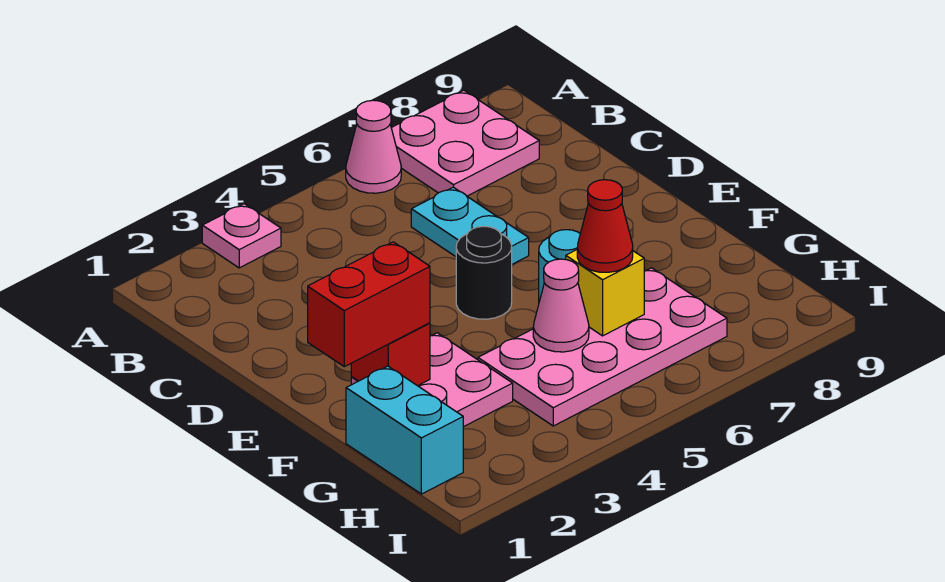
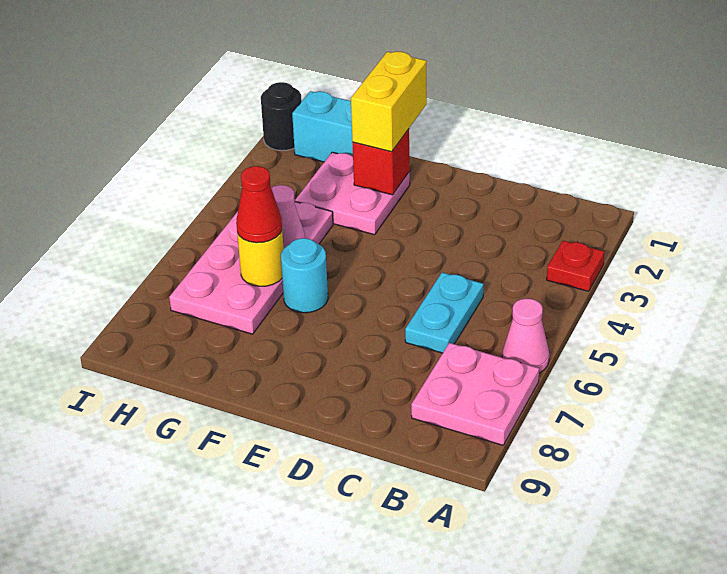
pink 1x1 plate [202,204,281,268] -> red 1x1 plate [547,241,604,291]
cyan 1x2 plate [411,187,529,264] -> cyan 1x2 plate turned to [405,273,483,353]
black 1x1 round brick [456,226,512,319] -> black 1x1 round brick moved to [261,82,302,150]
red 1x2 brick [308,242,430,367] -> yellow 1x2 brick [351,52,427,152]
yellow 1x1 brick [566,250,644,336] -> yellow 1x1 round brick [237,231,284,286]

